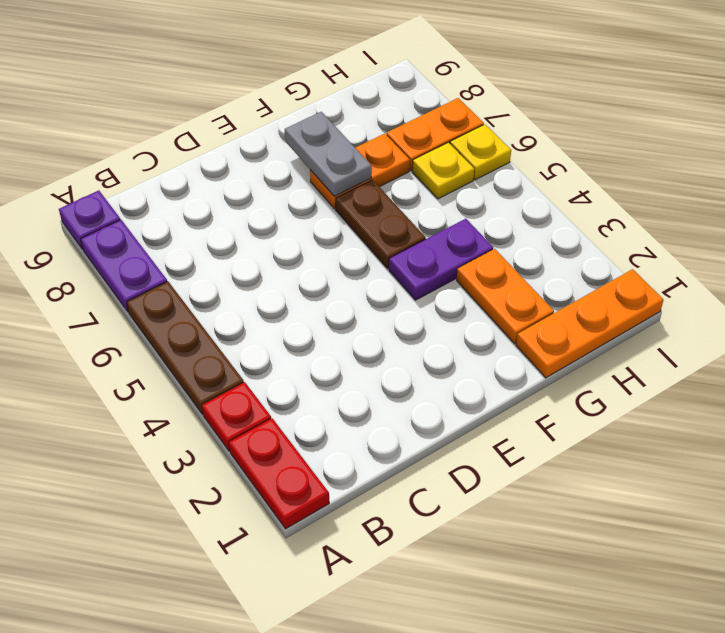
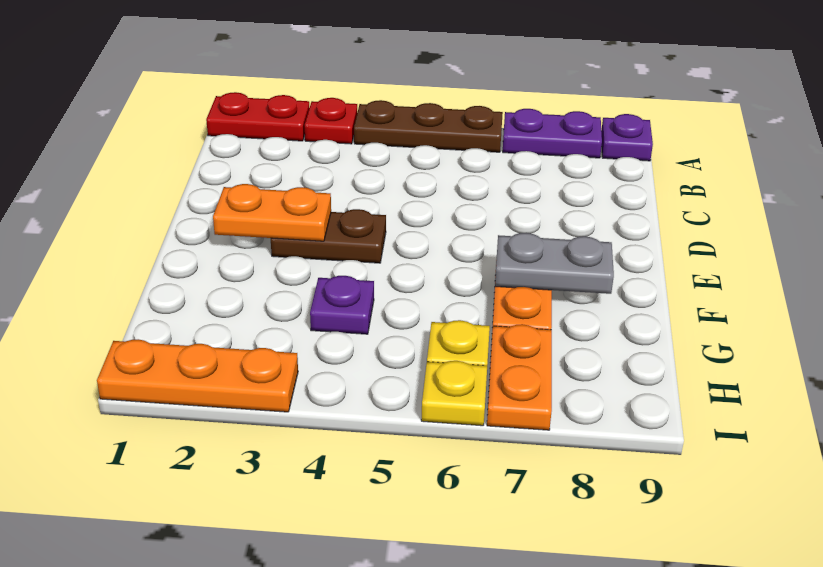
purple 1x2 plate [389,219,493,300] -> purple 1x1 plate [310,276,374,334]
brown 1x2 plate [336,180,426,269] -> brown 1x2 plate moved to [271,209,386,263]
orange 1x3 plate [516,269,663,378] -> orange 1x3 plate turned to [97,339,298,412]
orange 1x2 plate [457,249,554,344] -> orange 1x2 plate moved to [213,184,331,241]

